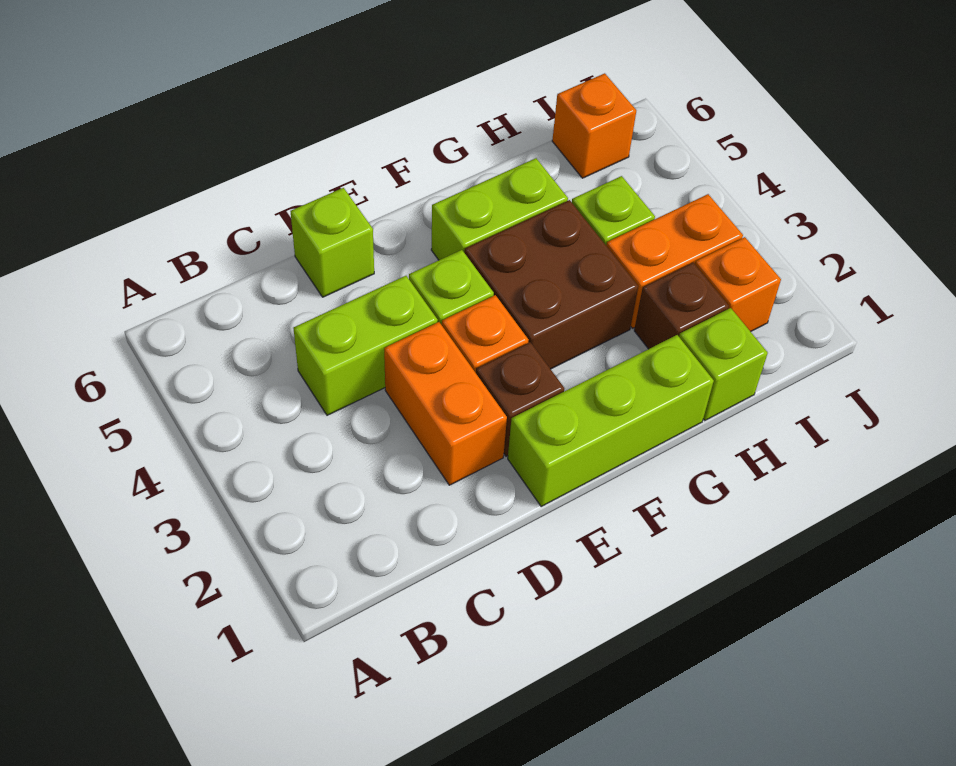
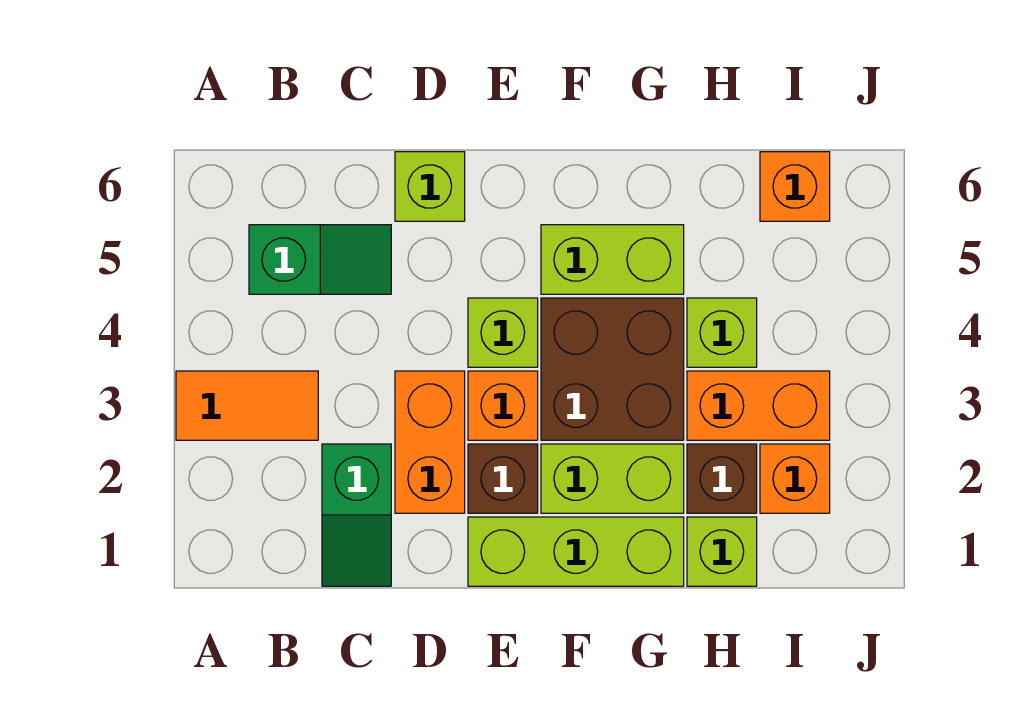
none -> orange 1x2 tile [176,371,318,440]
none -> green 1x2 slope [249,225,391,294]
none -> green 1x2 slope [322,444,391,586]
lime 1x2 brick [293,276,438,415] -> lime 1x2 brick moved to [541,444,684,513]

